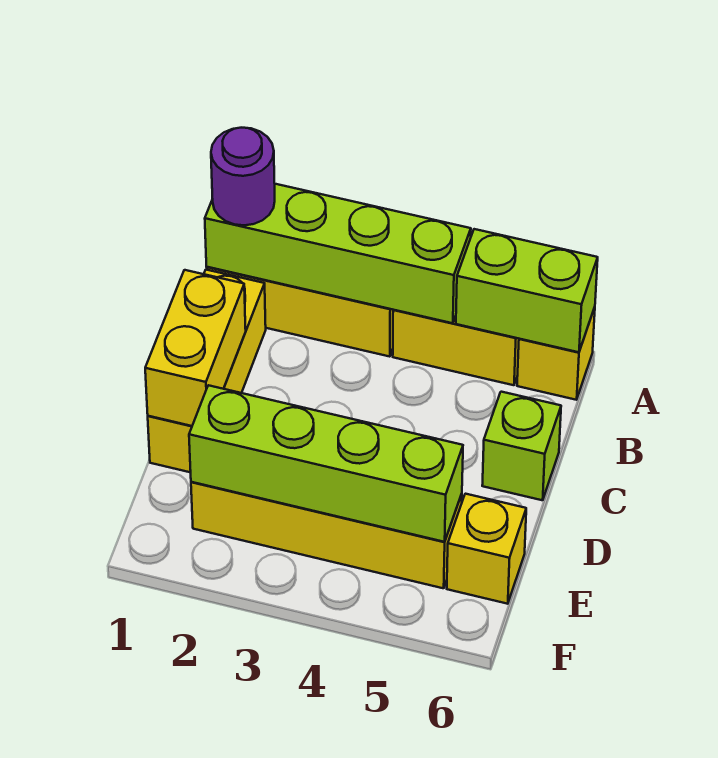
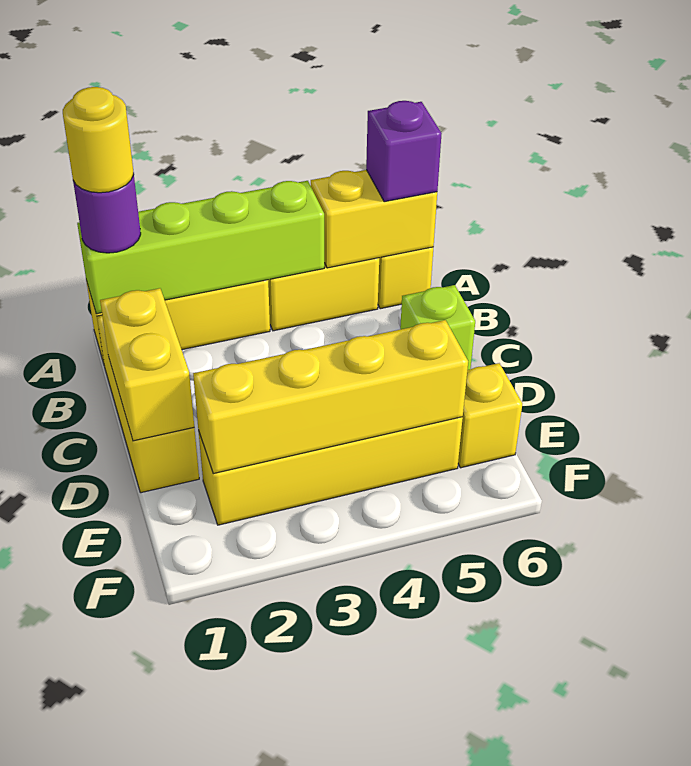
none -> yellow 1x1 round brick [63,87,134,193]
lime 1x2 brick [456,229,598,352] -> yellow 1x2 brick [311,170,437,268]
none -> purple 1x1 brick [366,101,442,202]
lime 1x4 brick [189,385,463,542] -> yellow 1x4 brick [193,320,468,474]

